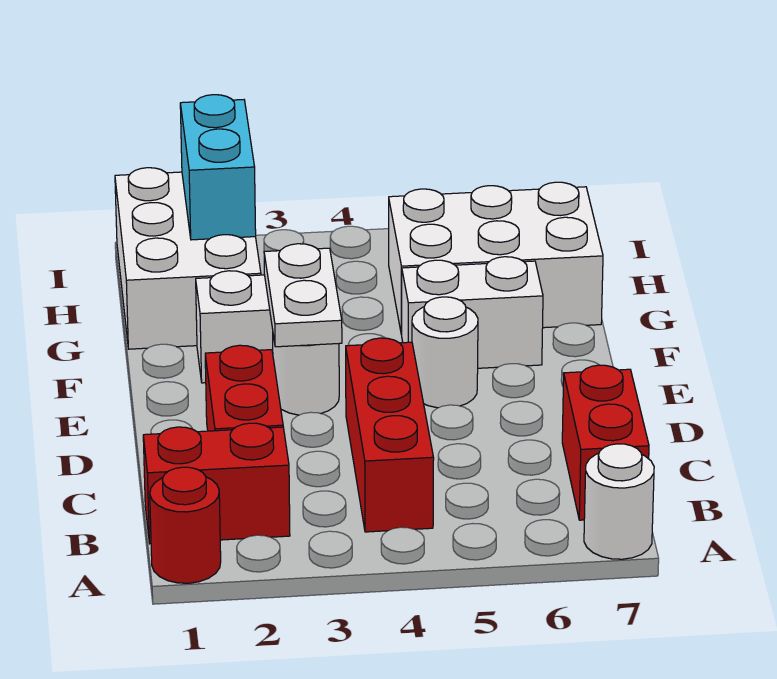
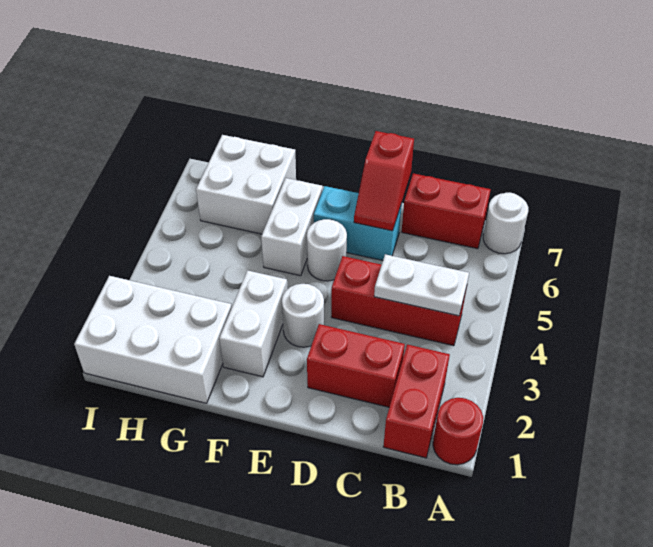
none -> red 1x2 slope [354,131,414,231]
white 1x2 plate [264,244,342,347] -> white 1x2 plate moved to [374,254,469,316]
white 2x3 brick [389,182,603,335] -> white 2x2 brick [196,135,296,234]
cyan 1x2 brick [180,95,256,240] -> cyan 1x2 brick moved to [314,186,402,260]

